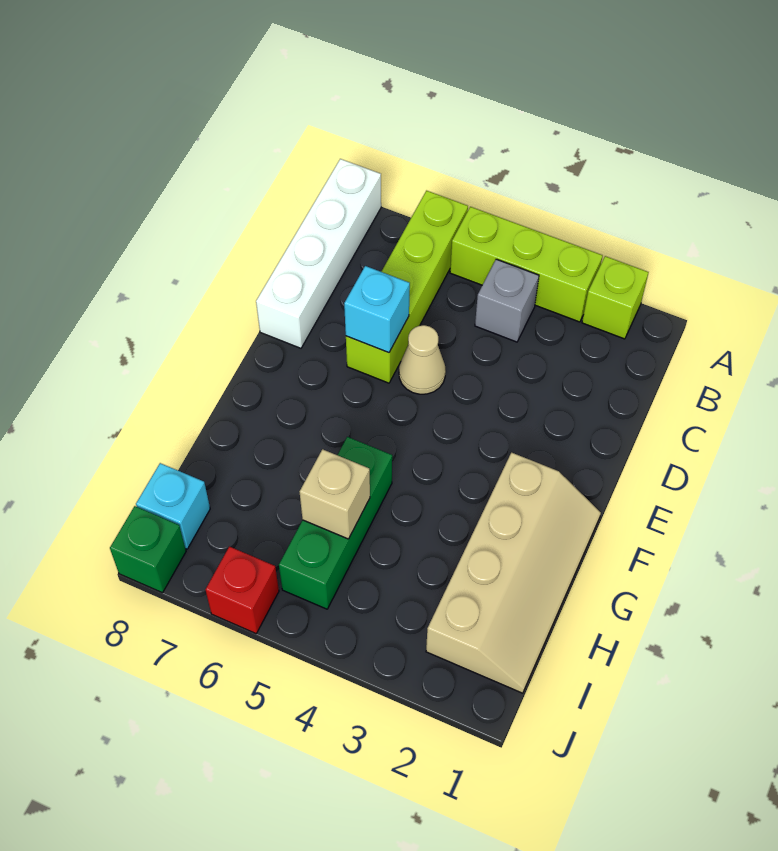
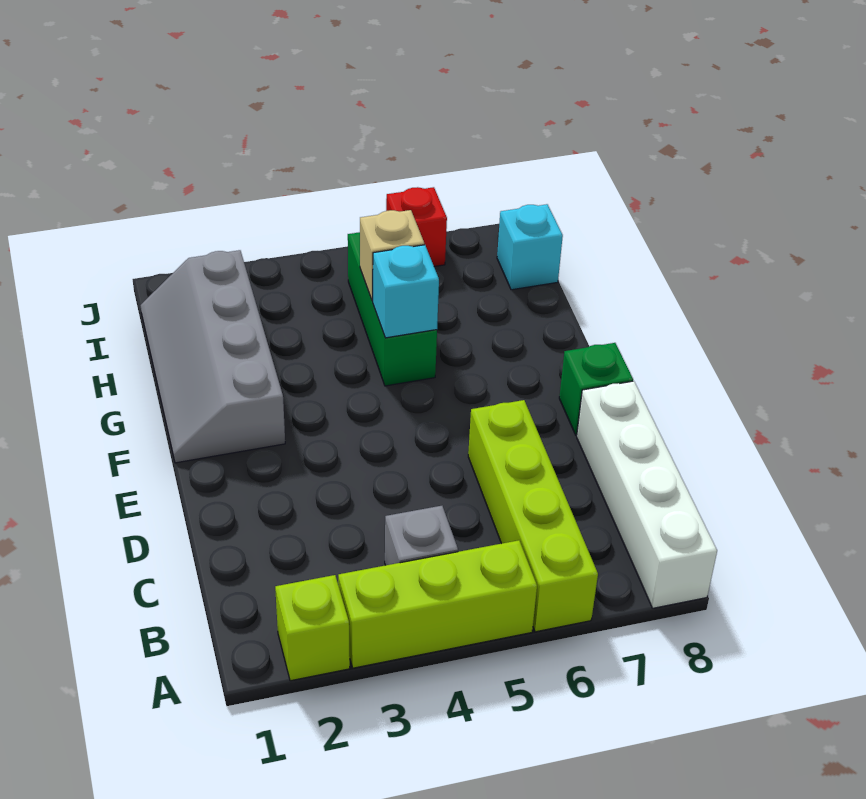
tan 1x1 cone [399,325,446,394] -> none
cyan 1x1 brick [344,266,410,353] -> cyan 1x1 brick moved to [373,245,439,338]
tan 2x4 slope [426,453,601,693] -> grey 2x4 slope [141,250,285,463]
green 1x1 brick [110,506,186,593] -> green 1x1 brick moved to [559,343,633,435]

